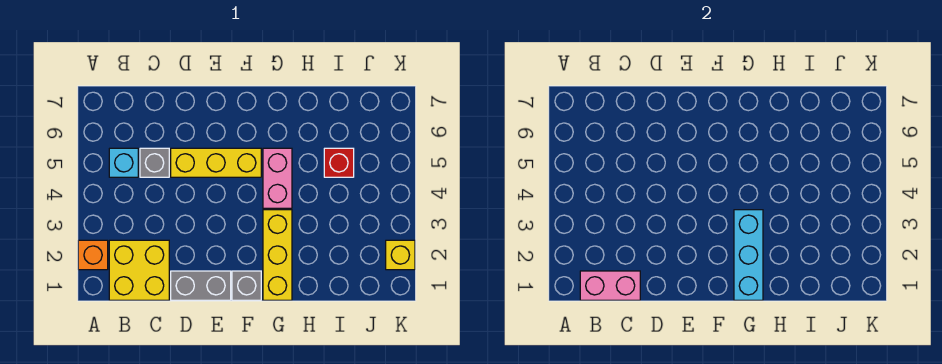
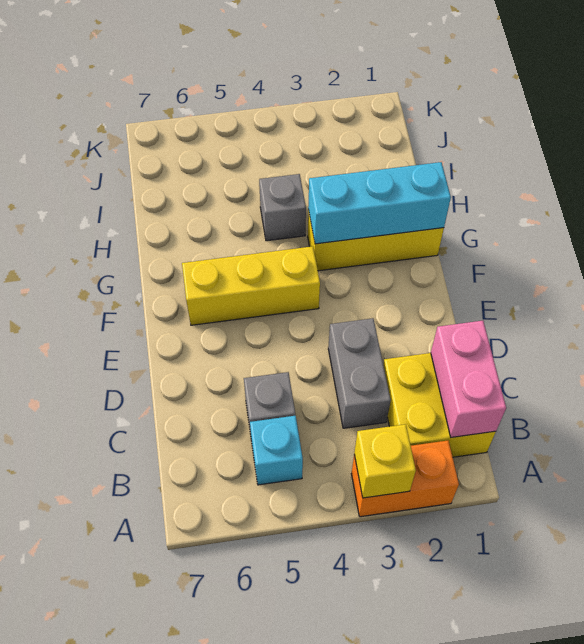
orange 1x1 brick [78,240,108,270] -> orange 1x2 brick [351,440,459,517]
grey 1x2 brick [171,271,231,300] -> grey 1x2 brick moved to [328,318,391,428]
yellow 1x3 brick [171,148,261,177] -> yellow 1x3 brick turned to [182,246,320,325]
grey 1x1 brick [232,271,261,300] -> grey 1x1 brick moved to [259,174,306,241]
pink 1x2 brick [263,148,292,208] -> none
red 1x1 brick [324,148,354,177] -> none
yellow 1x1 brick [386,240,415,270] -> yellow 1x1 brick moved to [354,424,416,498]

